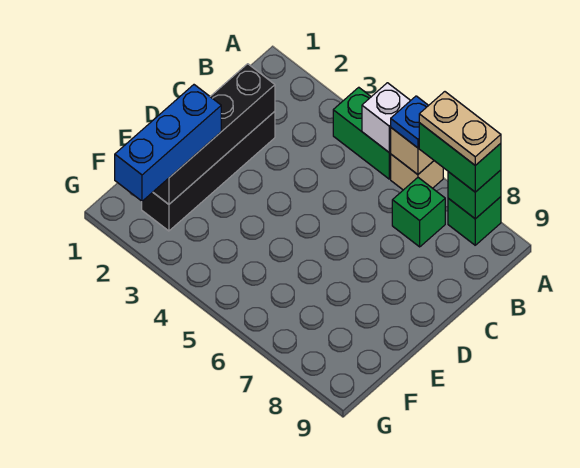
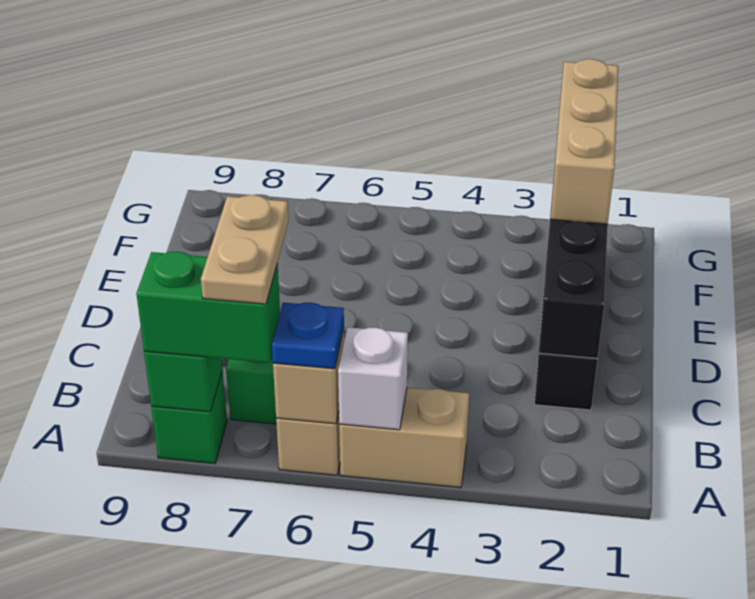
green 1x2 brick [333,87,391,179] -> tan 1x2 brick [339,387,469,488]
tan 1x2 plate [419,92,501,165] -> tan 1x2 plate turned to [201,195,289,304]
blue 1x3 brick [115,85,221,201] -> tan 1x3 brick [551,59,618,224]

